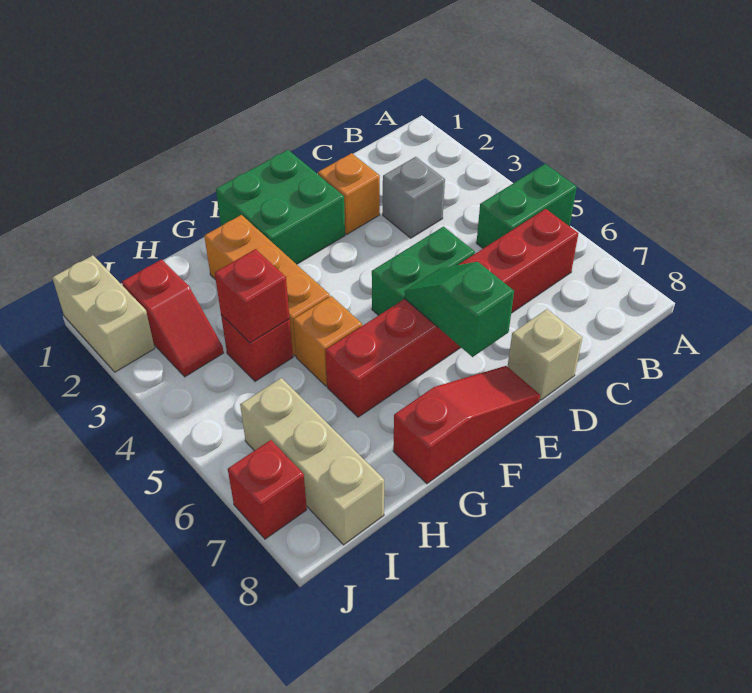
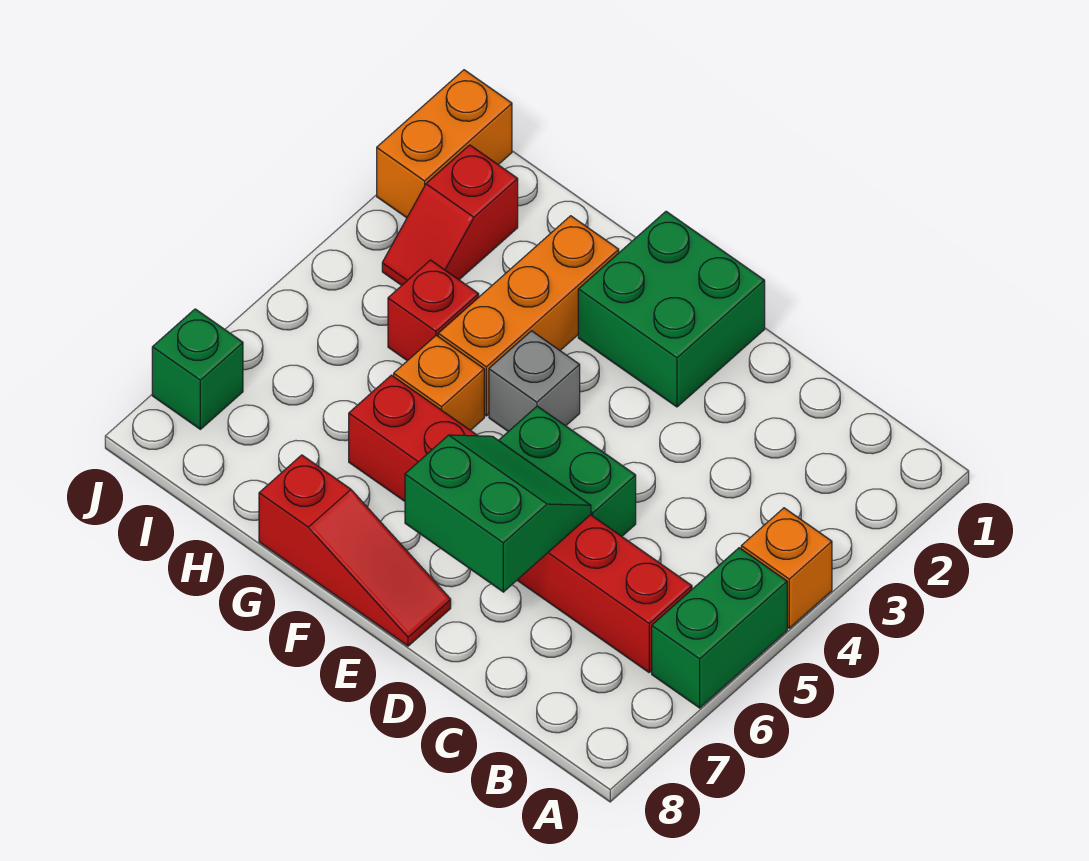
green 1x2 brick [477,164,577,248] -> green 1x2 brick turned to [652,548,787,708]
grey 1x1 brick [383,157,445,238] -> grey 1x1 brick moved to [489,331,580,431]
orange 1x1 brick [318,153,380,234] -> orange 1x1 brick moved to [741,508,832,628]
tan 1x1 brick [508,309,582,400] -> none
green 1x2 slope [405,262,514,357] -> green 2x2 slope [405,435,591,592]
red 1x1 brick [215,249,290,343] -> none
tan 1x3 brick [240,378,384,545] -> none
tan 1x2 brick [52,255,155,372] -> orange 1x2 brick [377,70,512,218]
red 1x1 brick [228,440,307,539] -> green 1x1 brick [152,309,243,429]

